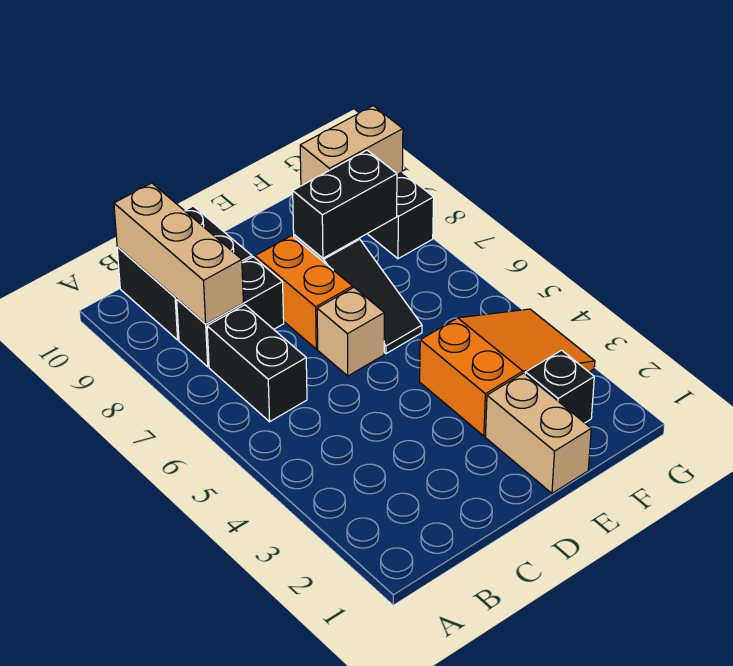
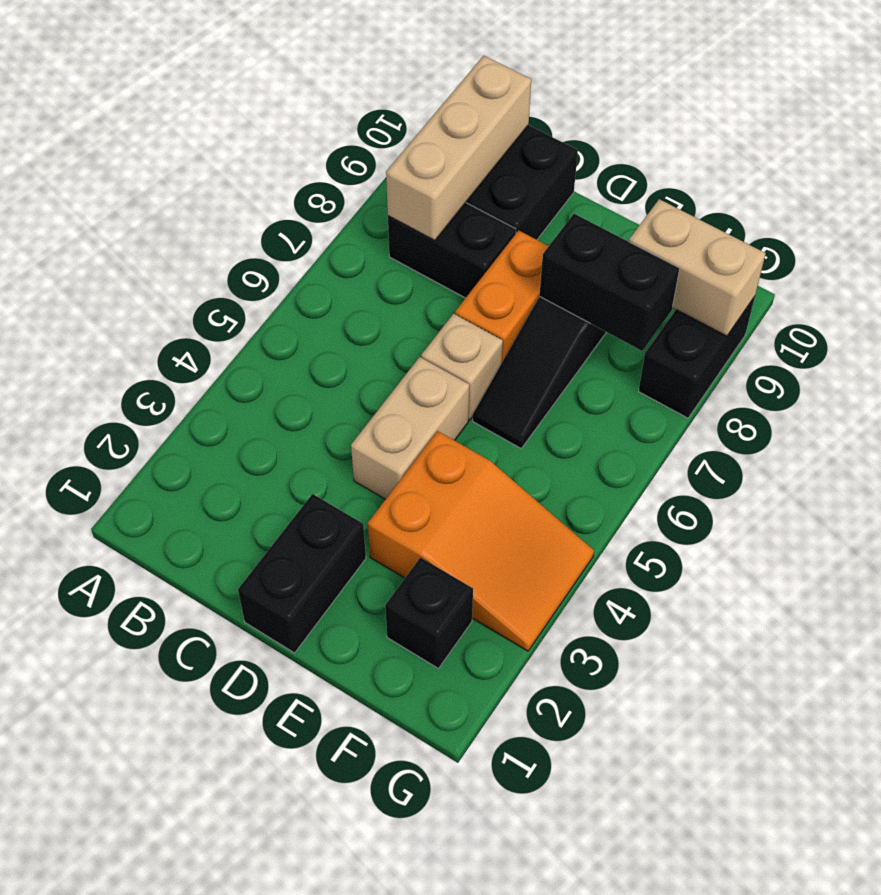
black 1x2 brick [207,305,307,422] -> black 1x2 brick moved to [238,494,366,653]
tan 1x2 brick [485,373,591,493] -> tan 1x2 brick moved to [351,357,469,499]

